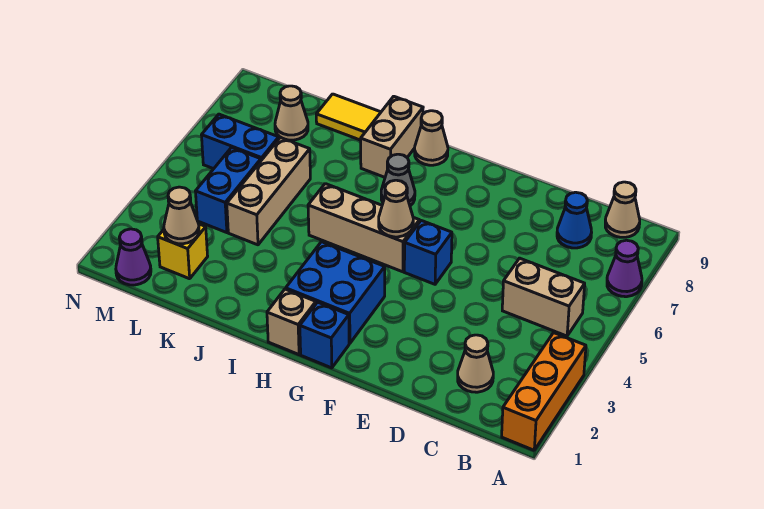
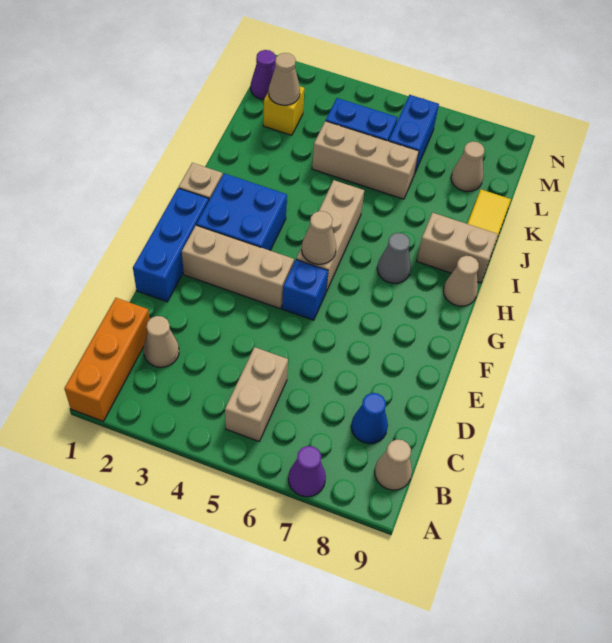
orange 1x3 brick [502,333,586,450] -> orange 1x3 brick turned to [64,298,150,421]
none -> tan 1x3 brick [182,225,294,308]
blue 1x1 brick [300,302,349,368] -> blue 1x3 brick [133,188,209,302]

